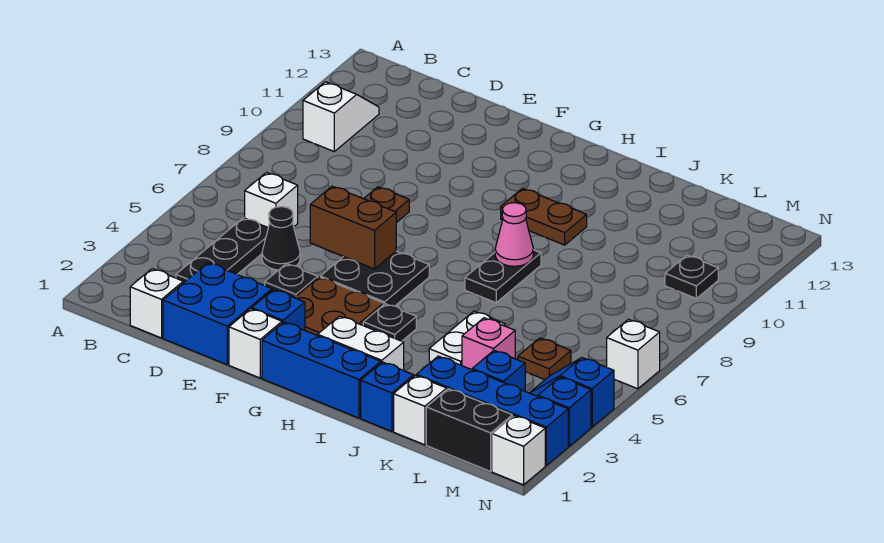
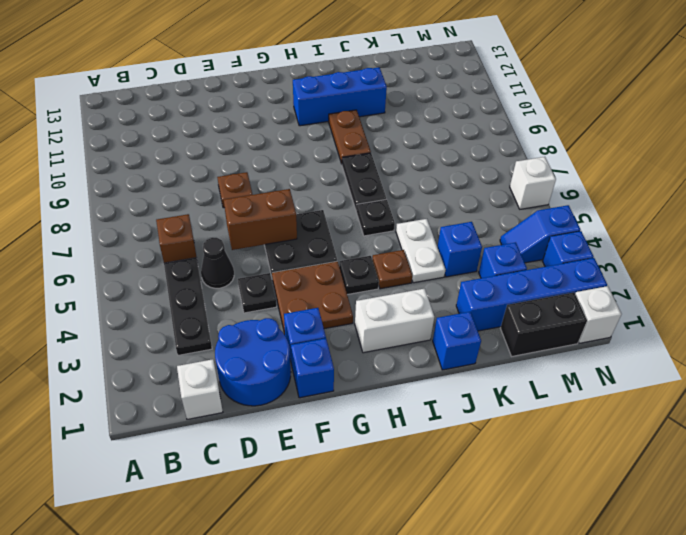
white 1x2 slope [303,82,379,151] -> none
white 1x1 brick [245,172,298,227] -> brown 1x1 brick [156,214,197,263]
blue 2x2 brick [163,263,272,365] -> blue 2x2 round brick [215,318,291,406]
white 1x1 brick [229,309,282,378] -> blue 1x1 brick [291,338,334,398]
blue 1x3 brick [262,322,381,418] -> blue 1x3 brick moved to [293,67,387,126]
brown 1x2 plate [501,188,587,245] -> brown 1x2 plate turned to [329,110,371,164]
pink 1x1 cone [495,203,533,266] -> none
white 1x1 brick [394,375,447,445] -> none
pink 1x1 brick [462,318,515,370] -> blue 1x1 brick [437,222,482,277]
brown 1x1 plate [518,338,571,380] -> brown 1x1 plate moved to [372,250,412,289]
black 1x1 plate [665,255,718,298] -> black 1x1 plate moved to [356,199,395,236]

